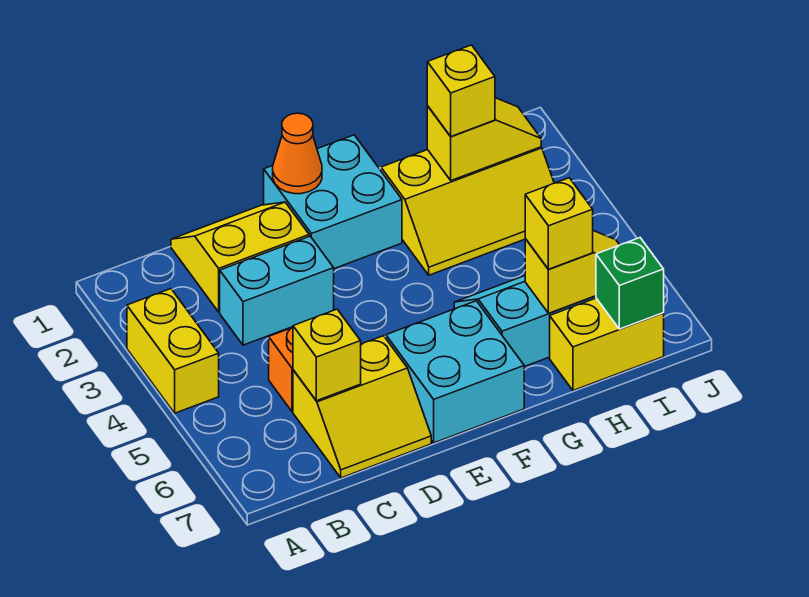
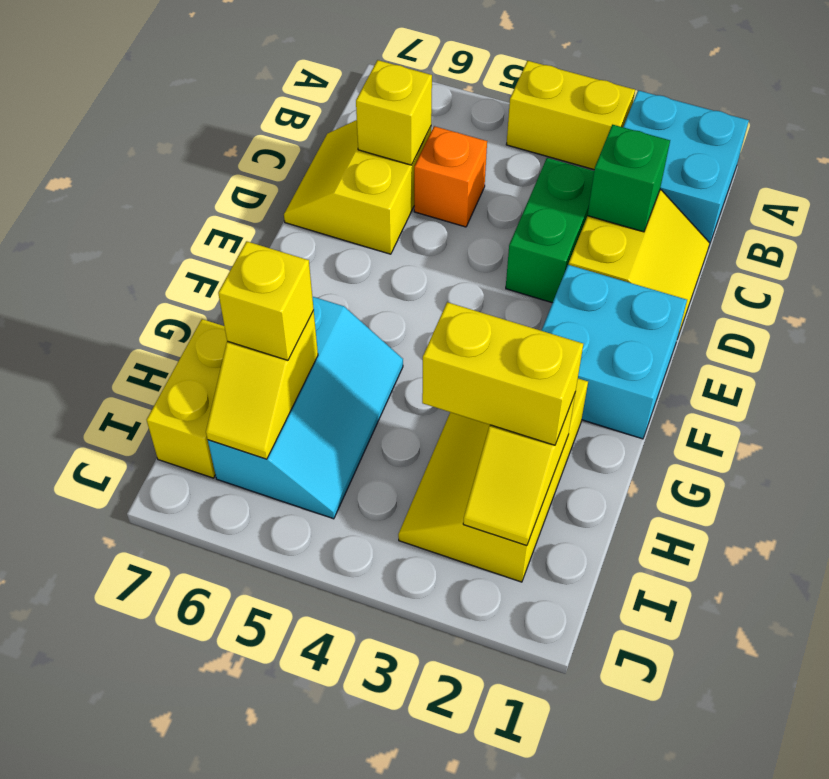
cyan 1x2 brick [220,236,334,345] -> green 1x2 brick [506,158,594,303]
orange 1x1 cone [273,113,322,194] -> none
cyan 2x2 brick [386,301,524,443] -> cyan 2x2 brick moved to [623,90,749,245]
yellow 1x1 brick [427,45,495,136] -> yellow 1x2 brick [422,302,583,445]
green 1x1 brick [596,238,664,329] -> green 1x1 brick moved to [588,125,670,232]

